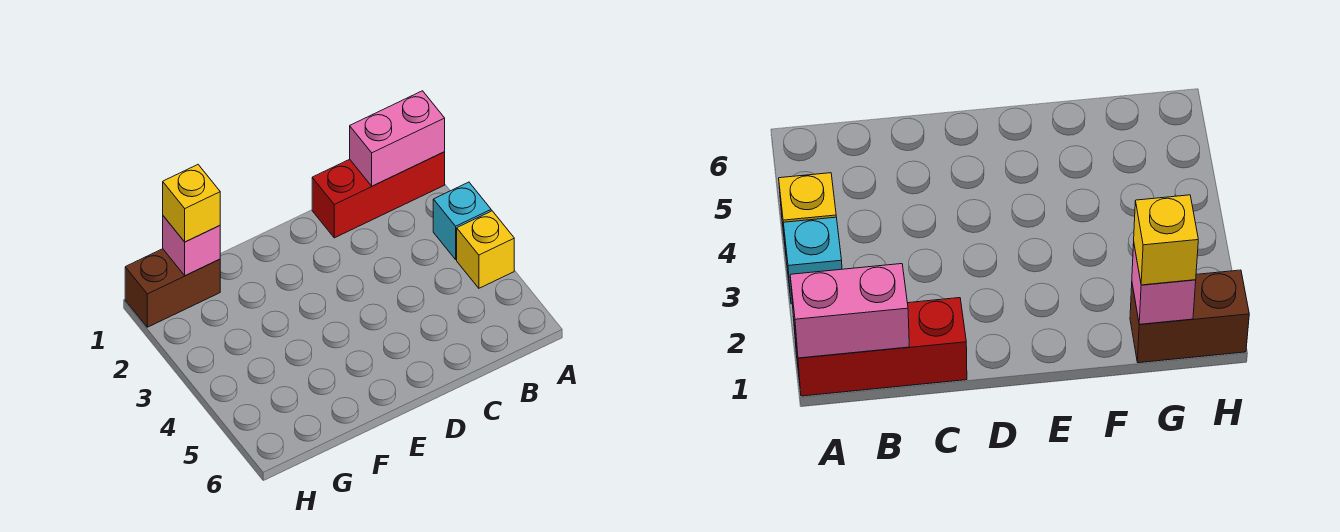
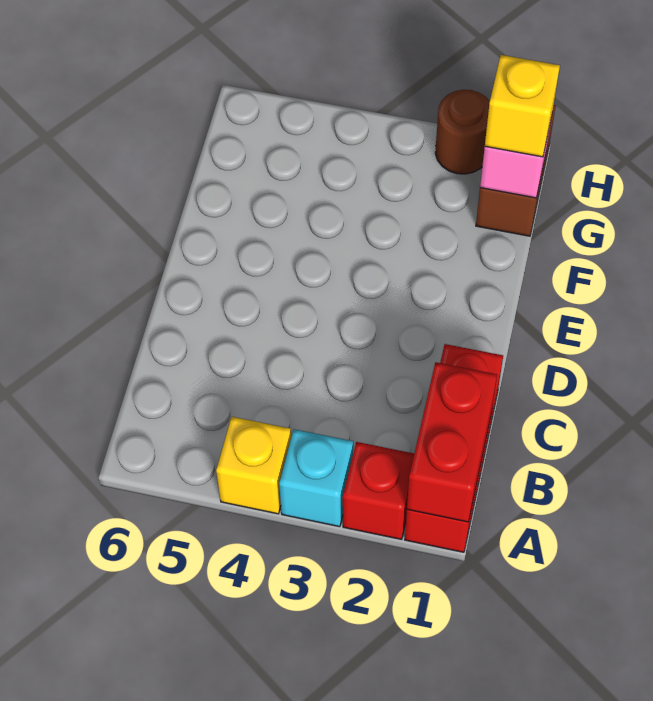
pink 1x2 brick [350,91,445,186] -> red 1x2 brick [407,362,497,522]
none -> red 1x1 brick [343,442,414,539]
none -> brown 1x1 round brick [435,90,490,174]

